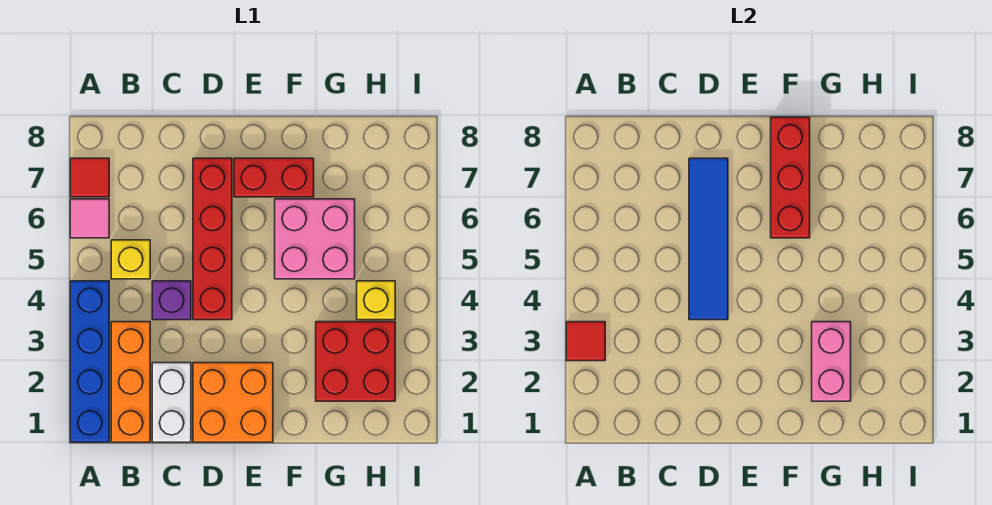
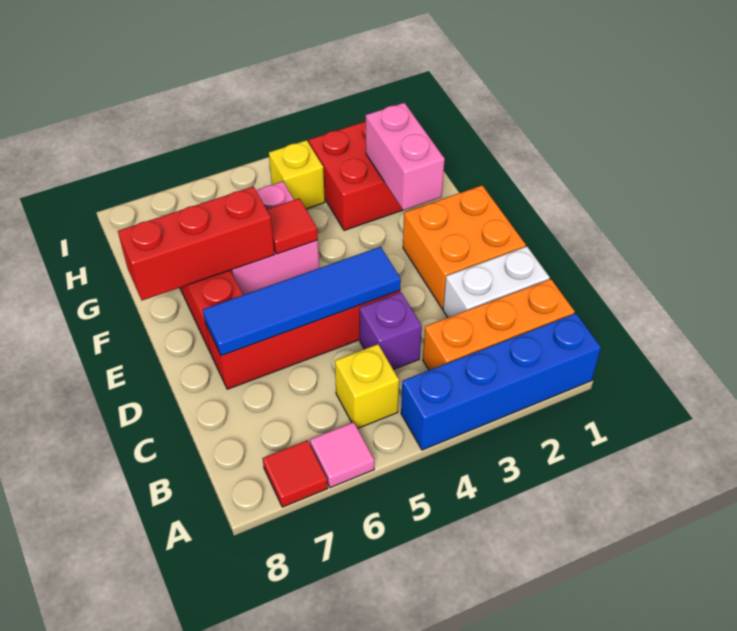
red 1x1 tile [566,322,605,361] -> red 1x1 tile moved to [267,198,318,254]
pink 1x2 brick [812,322,851,401] -> pink 1x2 brick turned to [366,103,445,210]

